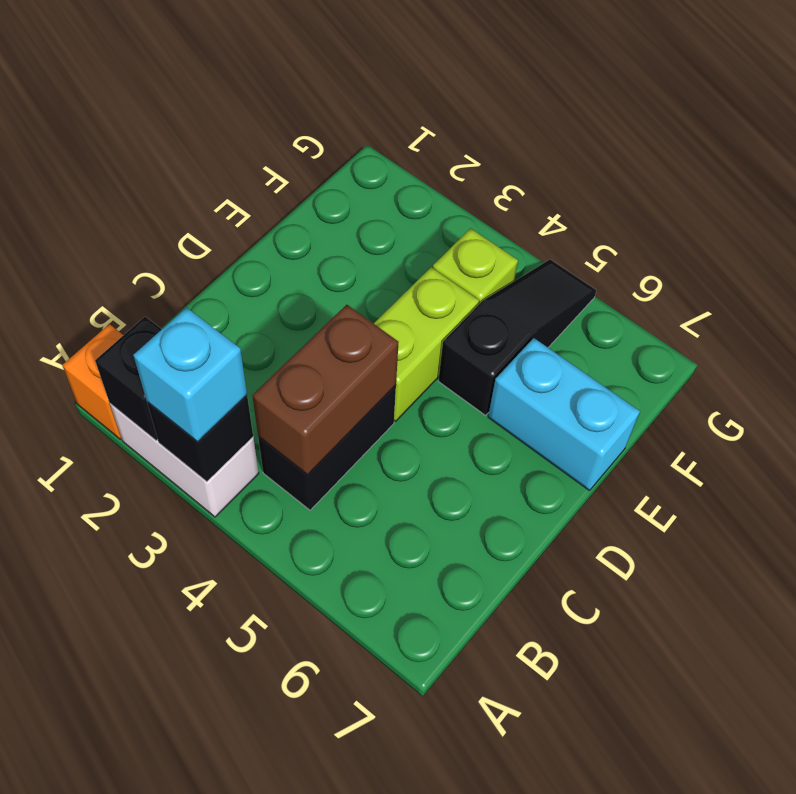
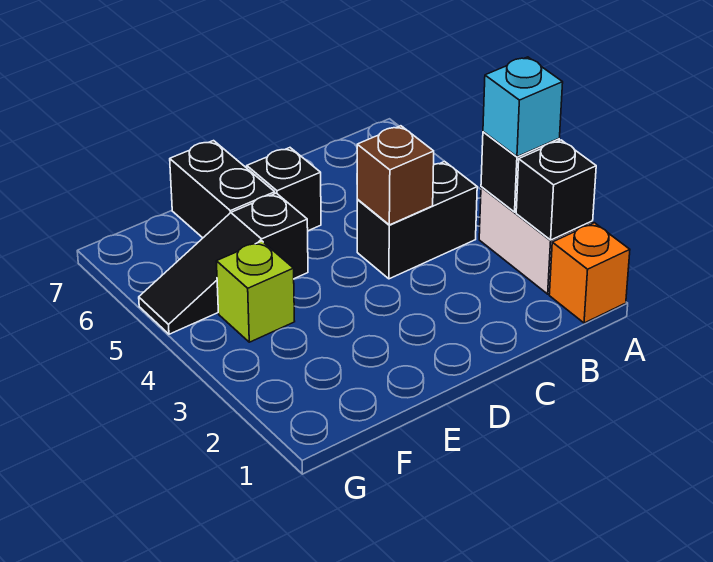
brown 1x2 brick [252,305,399,475] -> brown 1x1 brick [357,126,434,225]
lime 1x2 brick [374,267,479,421] -> none
none -> black 1x1 brick [247,148,321,231]
cyan 1x2 brick [488,338,640,491] -> black 1x2 brick [170,141,275,238]

